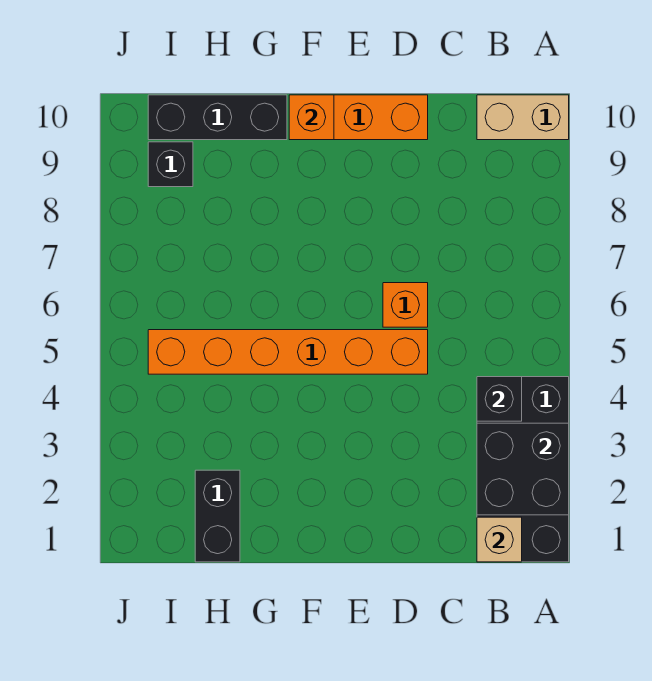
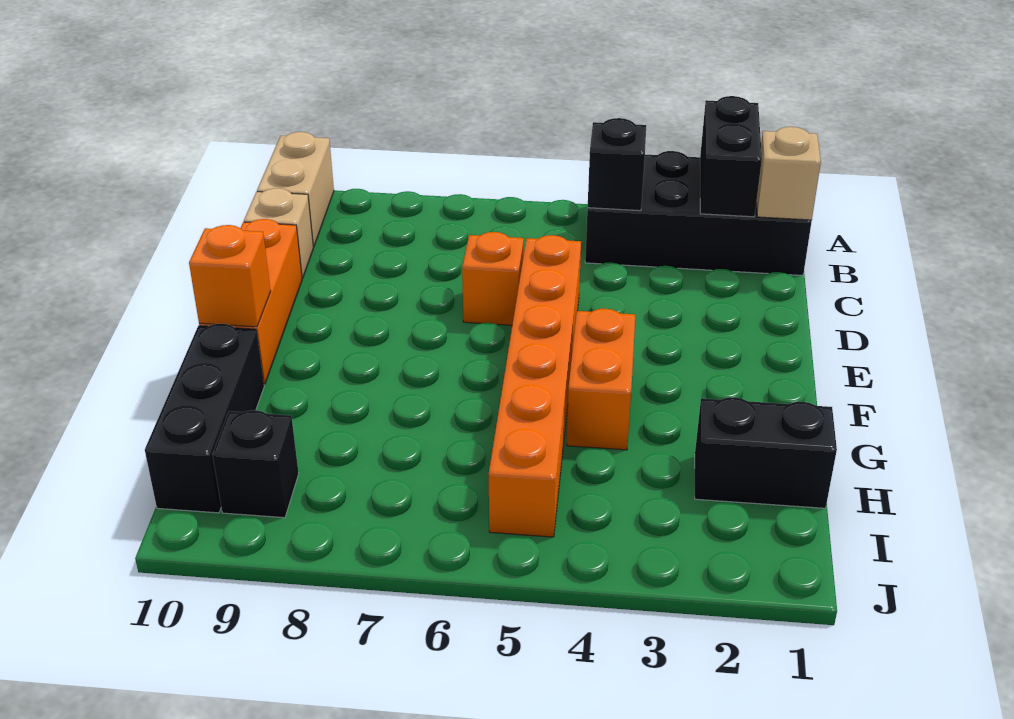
black 2x2 brick [477,423,569,515] -> black 1x2 brick [700,96,762,217]
none -> tan 1x1 brick [244,188,313,279]
none -> orange 1x2 brick [567,309,635,450]

